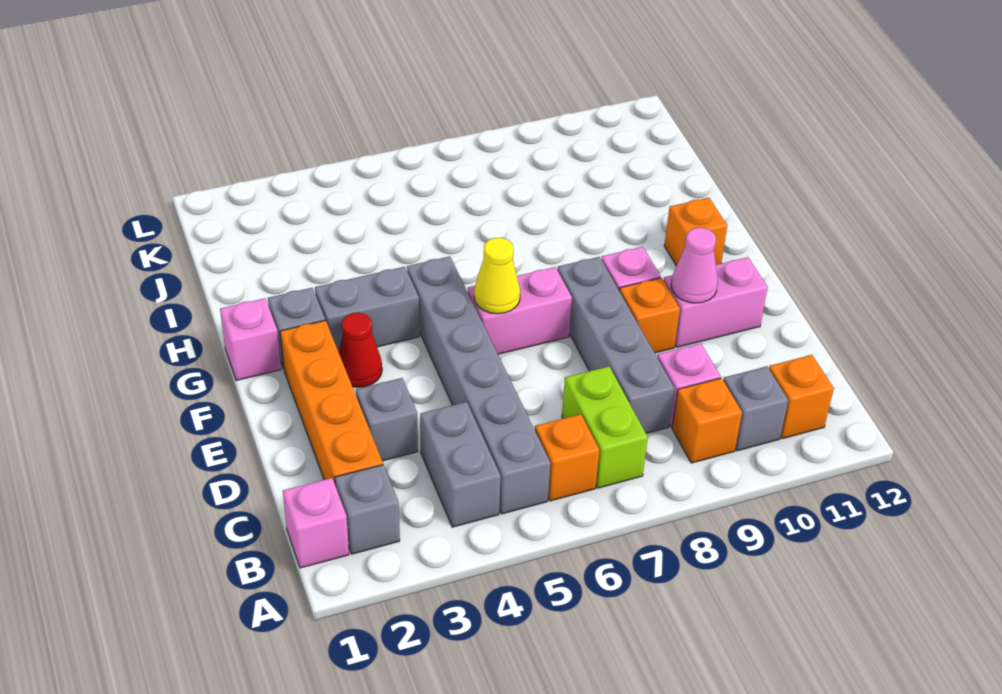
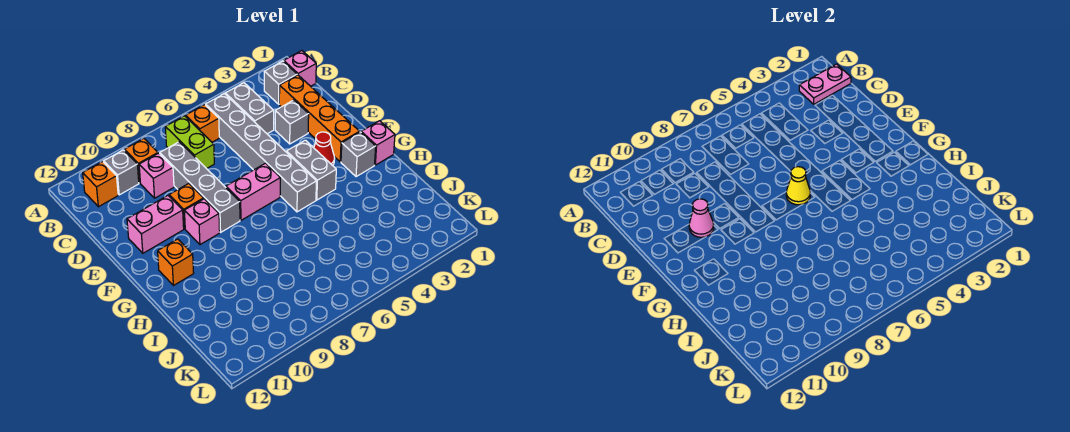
none -> pink 1x2 plate [799,64,851,104]
grey 1x2 brick [315,267,419,352] -> grey 1x2 brick turned to [286,140,336,200]

